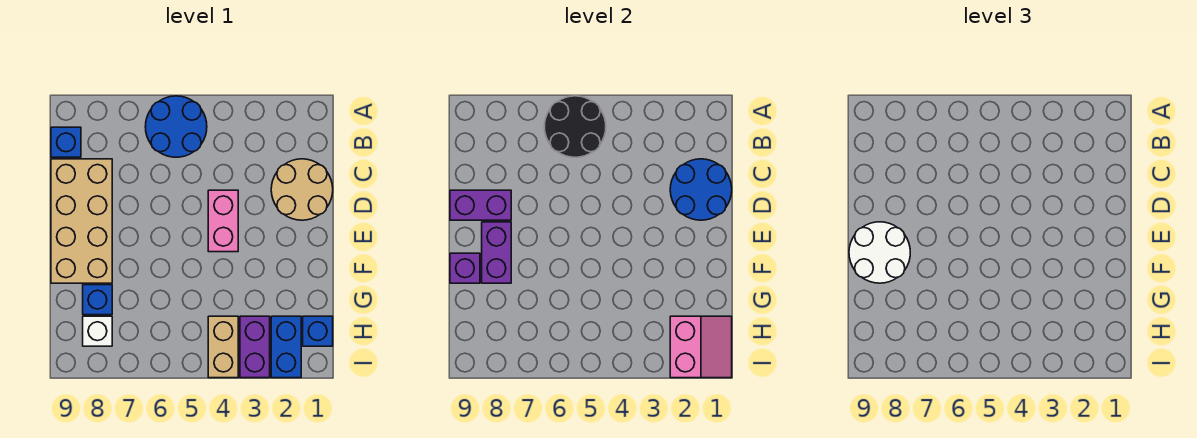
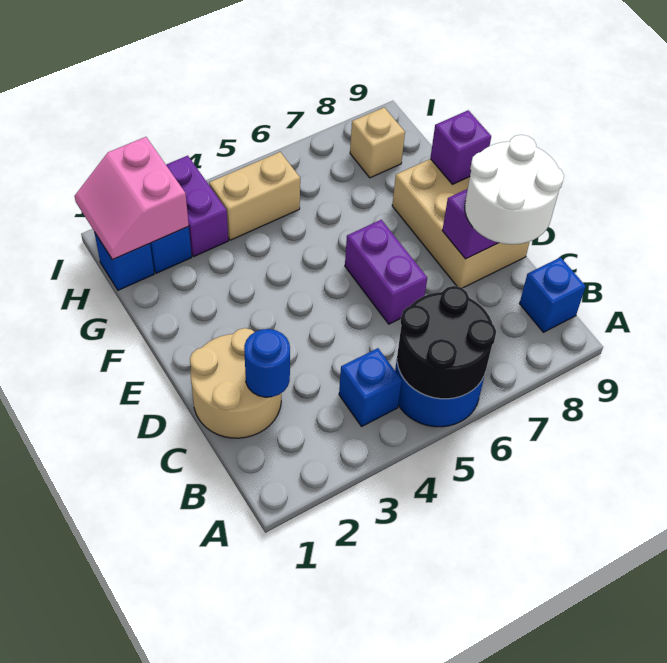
blue 2x2 round brick [670,159,732,220] -> blue 1x1 round brick [244,329,290,397]
tan 2x4 brick [51,159,112,283] -> tan 2x3 brick [392,159,530,288]
pink 1x2 brick [208,190,238,252] -> none
purple 1x2 brick [482,222,511,283] -> purple 1x2 brick moved to [345,220,427,324]
white 2x2 round brick [849,222,910,283] -> white 2x2 round brick moved to [465,135,564,244]
blue 1x1 brick [83,285,112,315] -> blue 1x1 brick moved to [339,348,402,426]
tan 1x2 brick [208,316,238,378] -> tan 1x2 brick turned to [209,152,300,240]
white 1x1 brick [83,316,112,346] -> tan 1x1 brick [350,107,405,178]

